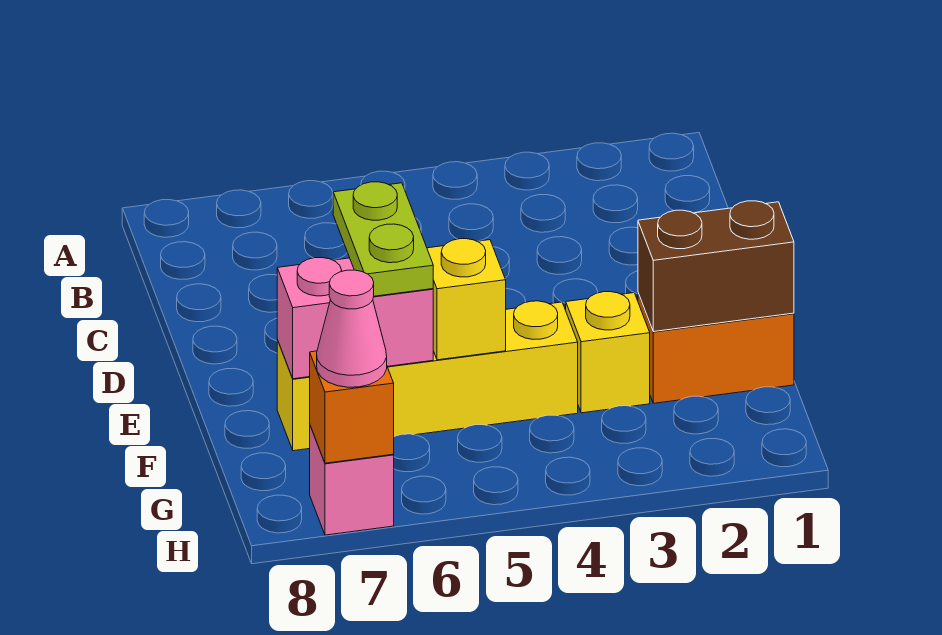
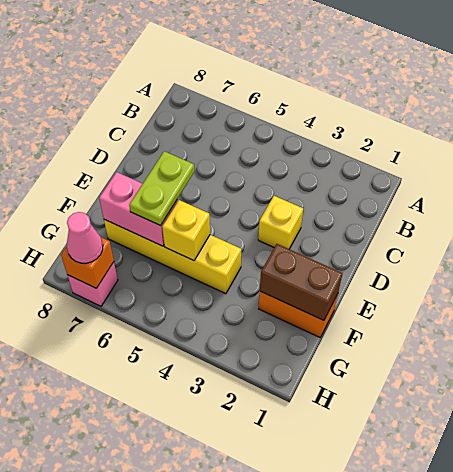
yellow 1x1 brick [566,292,650,413] -> yellow 1x1 brick moved to [258,196,303,249]

